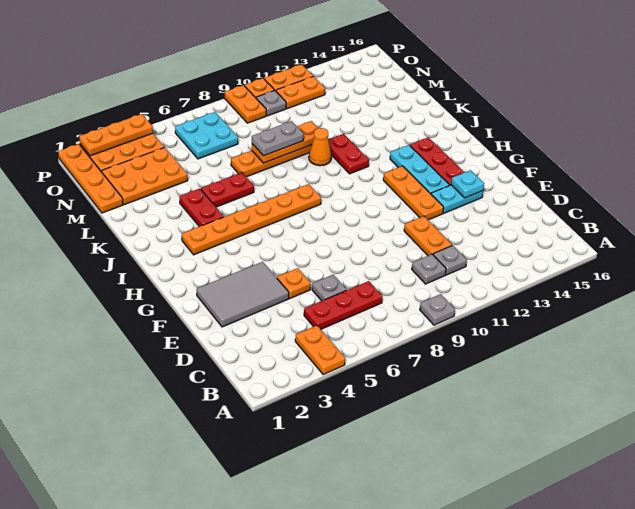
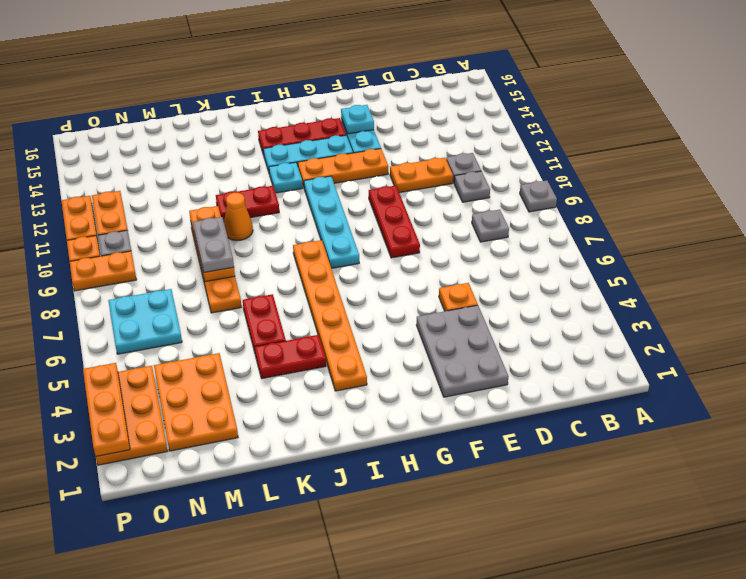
orange 1x2 plate [295,325,345,375] -> none
red 1x3 plate [304,281,382,329] -> red 1x3 plate moved to [369,186,420,258]
grey 1x1 plate [312,275,346,301] -> grey 1x1 plate moved to [472,210,509,242]
grey 2x3 tile [197,262,289,327] -> grey 2x3 plate [417,305,509,397]
none -> cyan 1x4 plate [304,176,359,268]
none -> cyan 1x1 plate [269,162,303,193]
orange 1x4 plate [58,144,123,213] -> none

